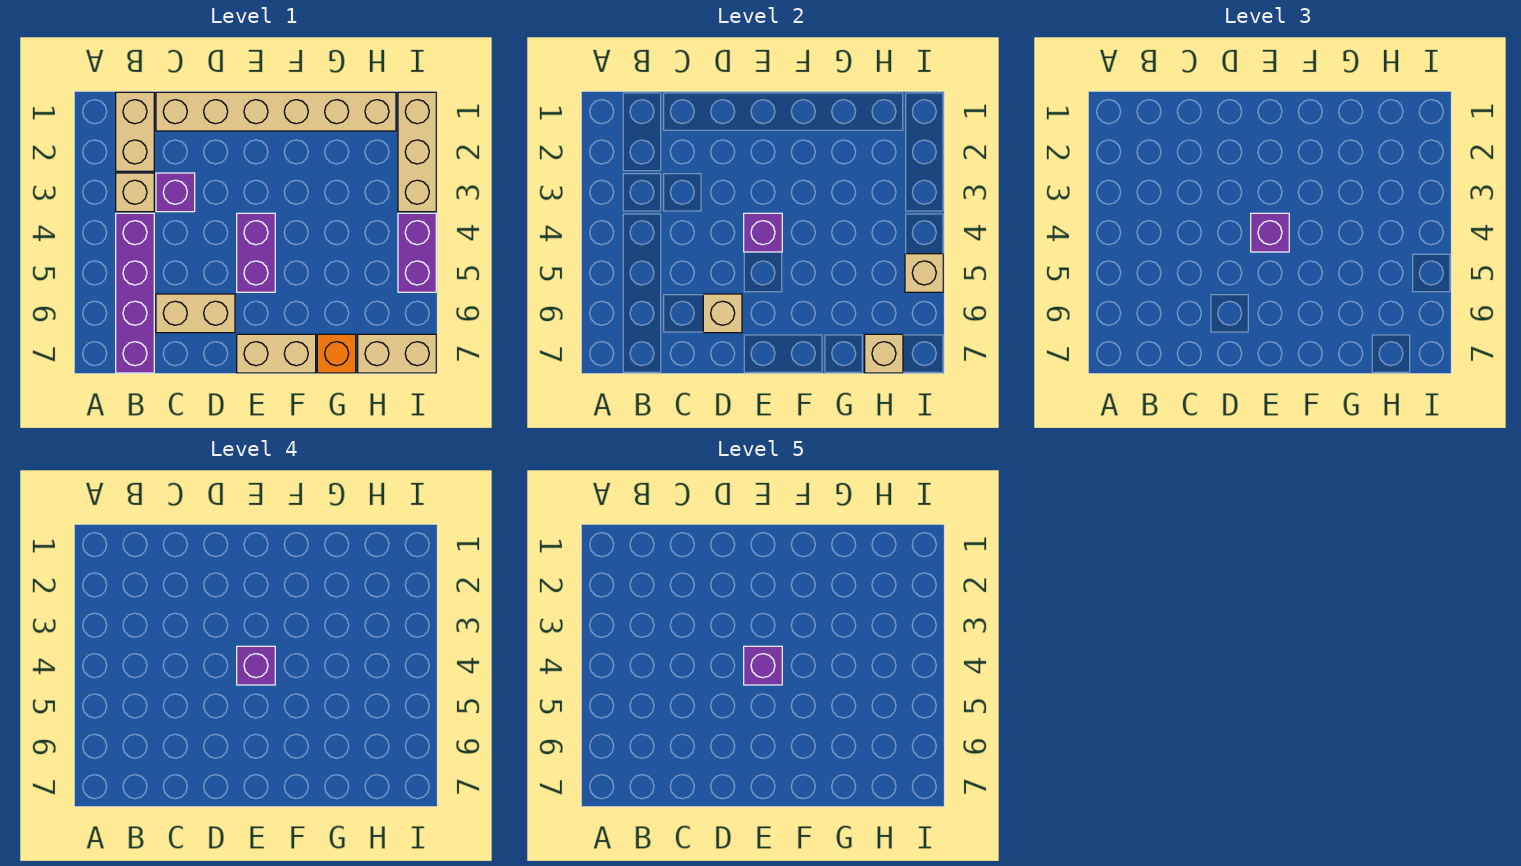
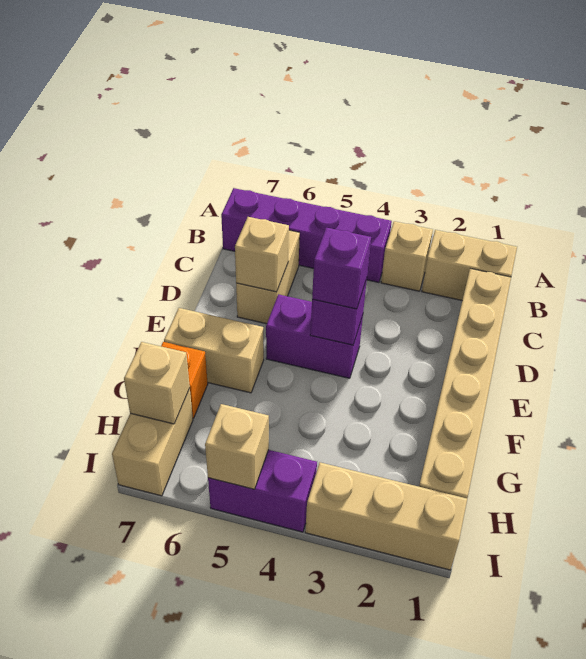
purple 1x1 brick [156,173,195,212] -> none
purple 1x1 brick [237,646,275,685] -> none
purple 1x1 brick [744,646,782,685] -> none
tan 1x2 brick [237,334,316,373] -> tan 1x2 brick turned to [164,308,264,393]

